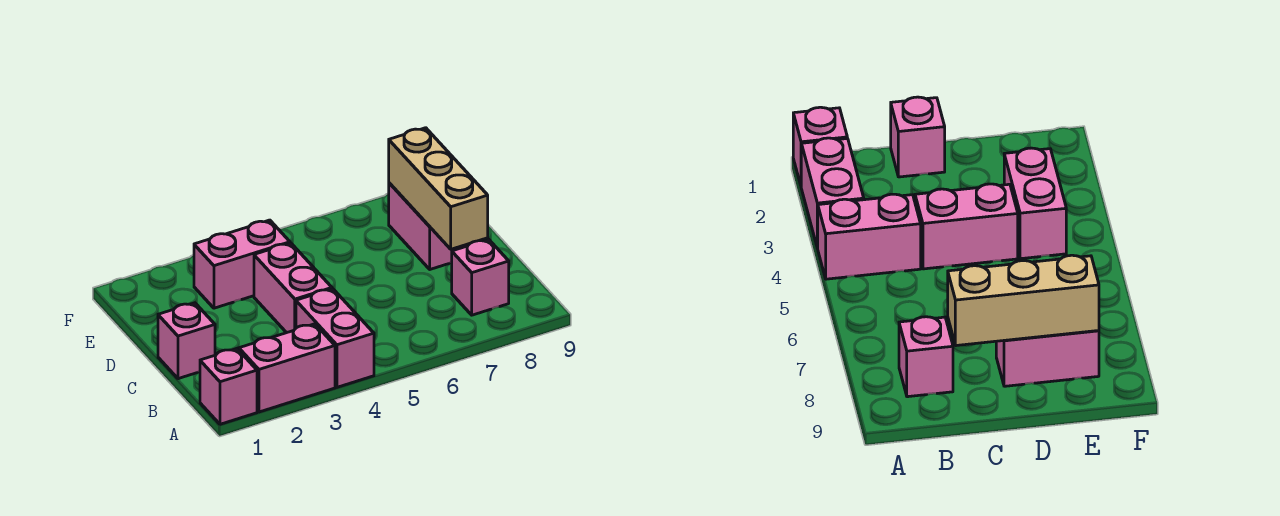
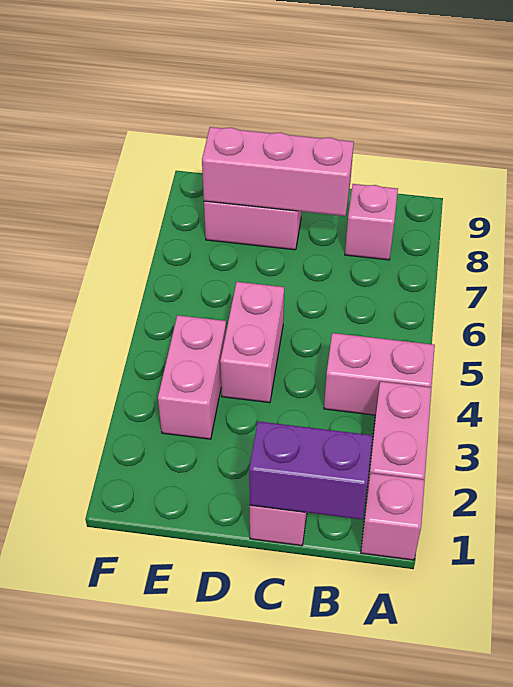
none -> purple 1x2 brick [249,421,373,519]
pink 1x2 brick [254,243,332,333] -> pink 1x2 brick turned to [220,282,284,403]
tan 1x3 brick [389,128,488,249] -> pink 1x3 brick [202,127,354,216]

